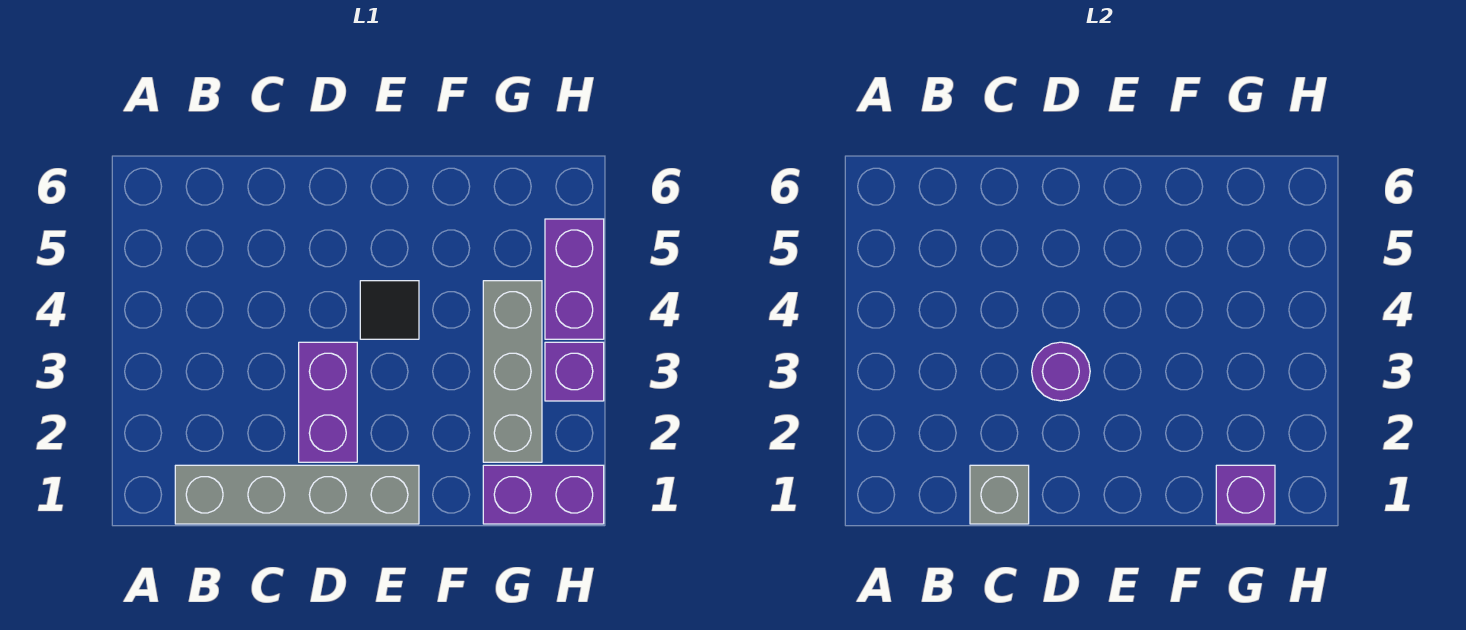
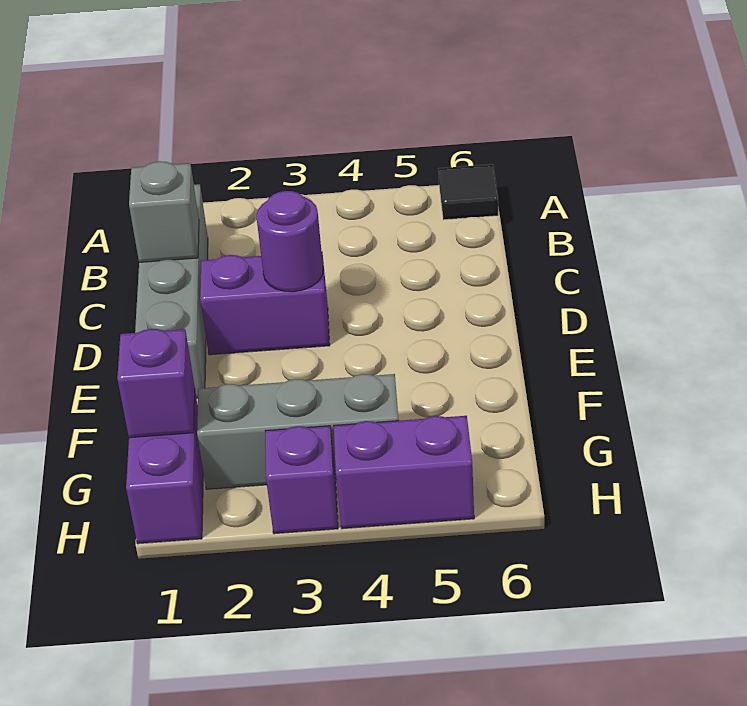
black 1x1 tile [360,281,419,339] -> black 1x1 tile moved to [438,164,498,220]

